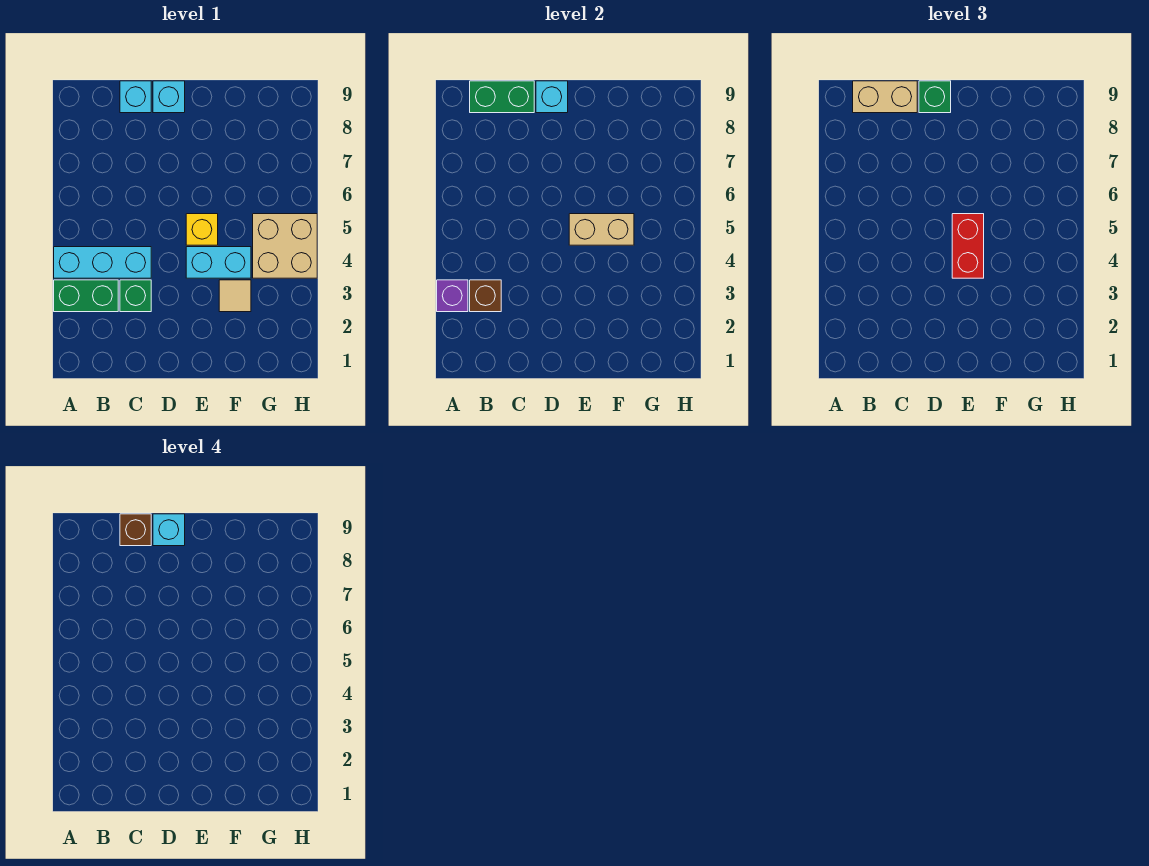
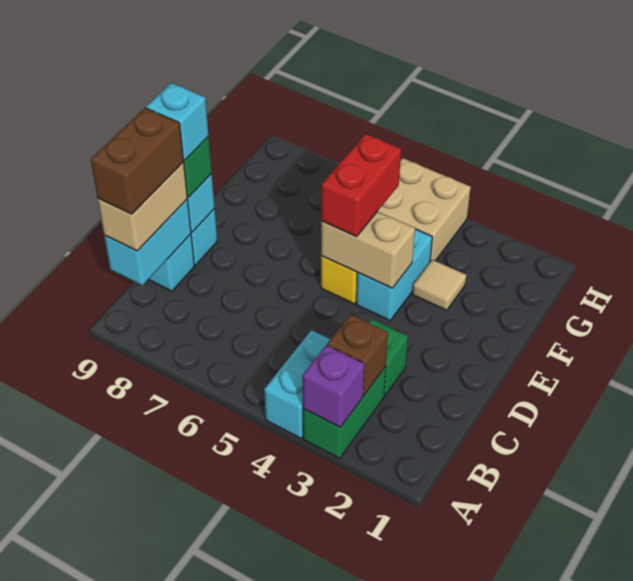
cyan 1x3 brick [54,247,151,278] -> cyan 1x2 brick [264,330,330,438]
green 1x2 brick [470,81,534,113] -> cyan 1x2 brick [104,200,191,285]
brown 1x1 brick [120,514,151,546] -> brown 1x2 brick [91,108,183,214]
red 1x2 brick [952,214,984,278] -> red 1x2 brick turned to [321,134,401,237]
tan 1x2 brick [569,214,634,245] -> tan 1x2 brick turned to [321,212,415,288]

